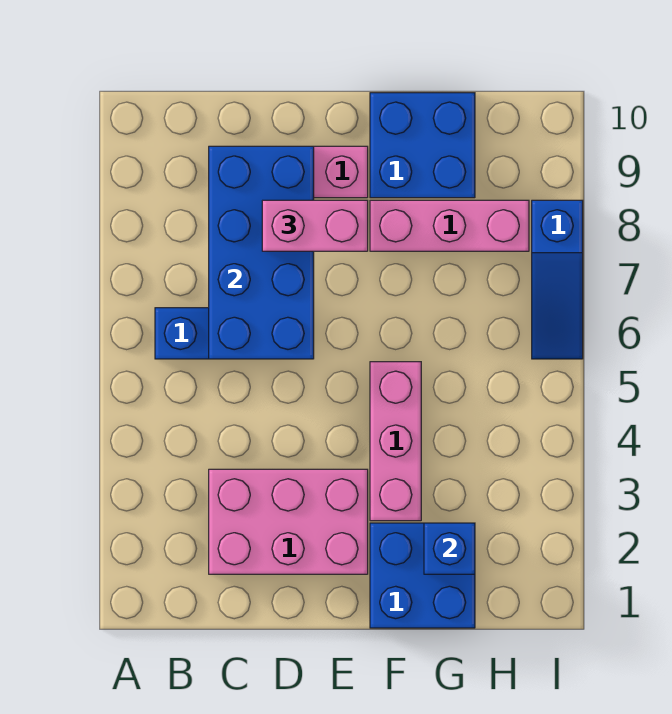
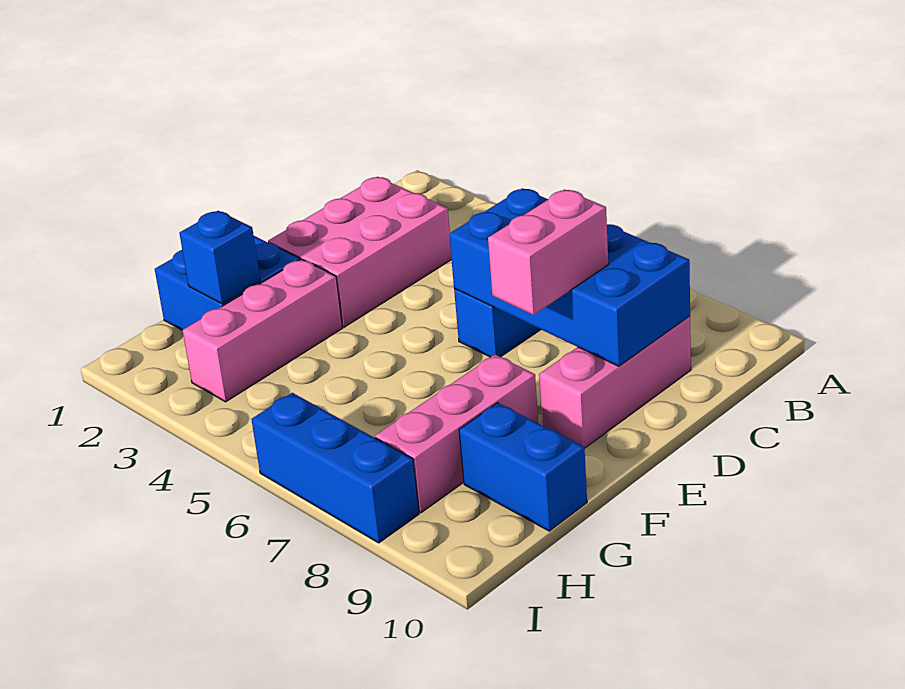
pink 1x3 brick [370,362,421,521] -> pink 1x3 brick turned to [183,259,342,402]
blue 2x2 brick [370,93,475,198] -> blue 1x2 brick [459,403,587,531]
blue 1x3 slope [532,200,583,359] -> blue 1x3 brick [251,393,419,543]

